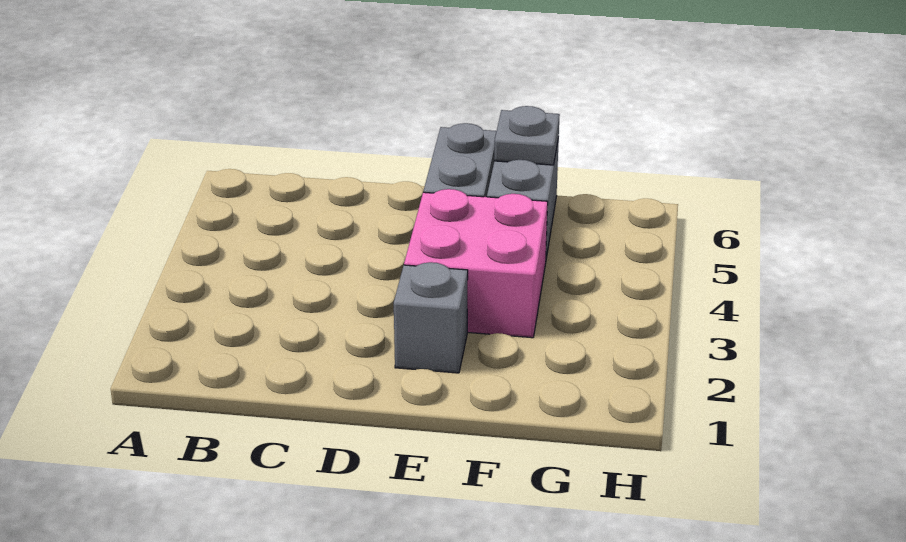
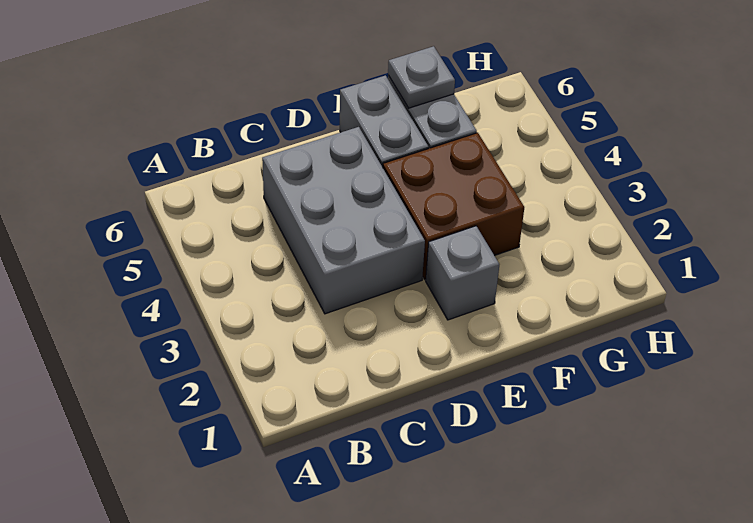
none -> grey 2x3 brick [262,127,425,314]
pink 2x2 brick [404,189,548,338] -> brown 2x2 brick [383,133,524,279]

